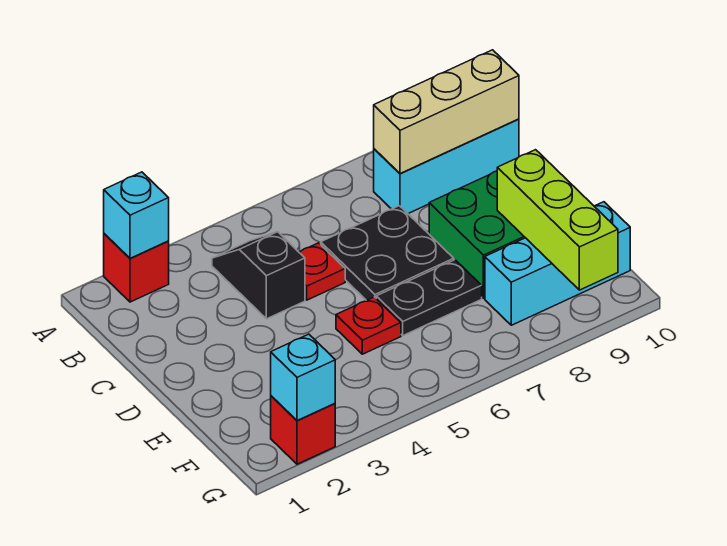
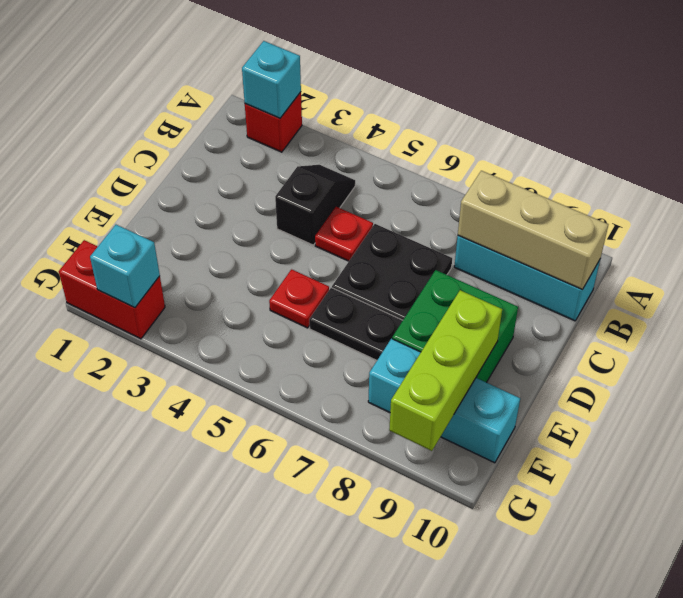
red 1x1 brick [271,396,335,464] -> red 1x2 brick [59,240,165,339]

